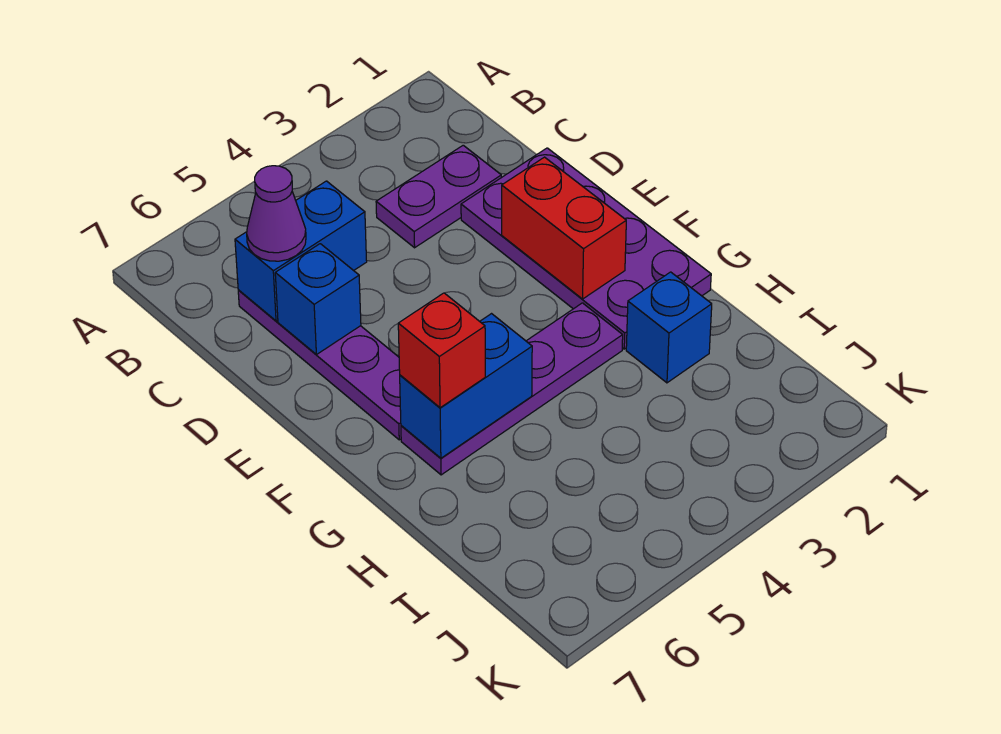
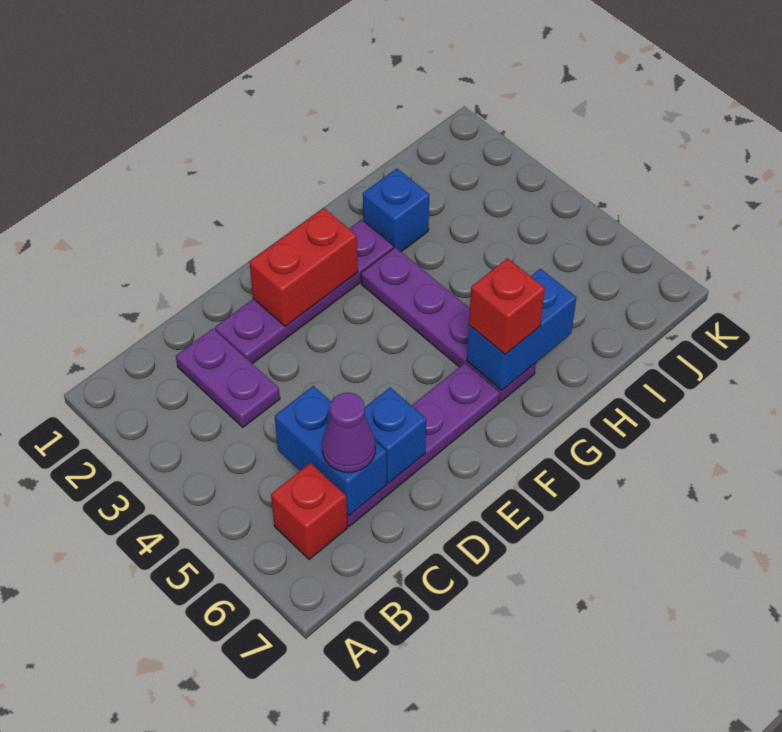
none -> red 1x1 brick [271,463,347,559]
purple 2x4 plate [461,148,711,349] -> purple 1x4 plate [215,220,394,364]
blue 1x2 brick [400,314,532,458] -> blue 1x2 brick turned to [467,269,577,390]

